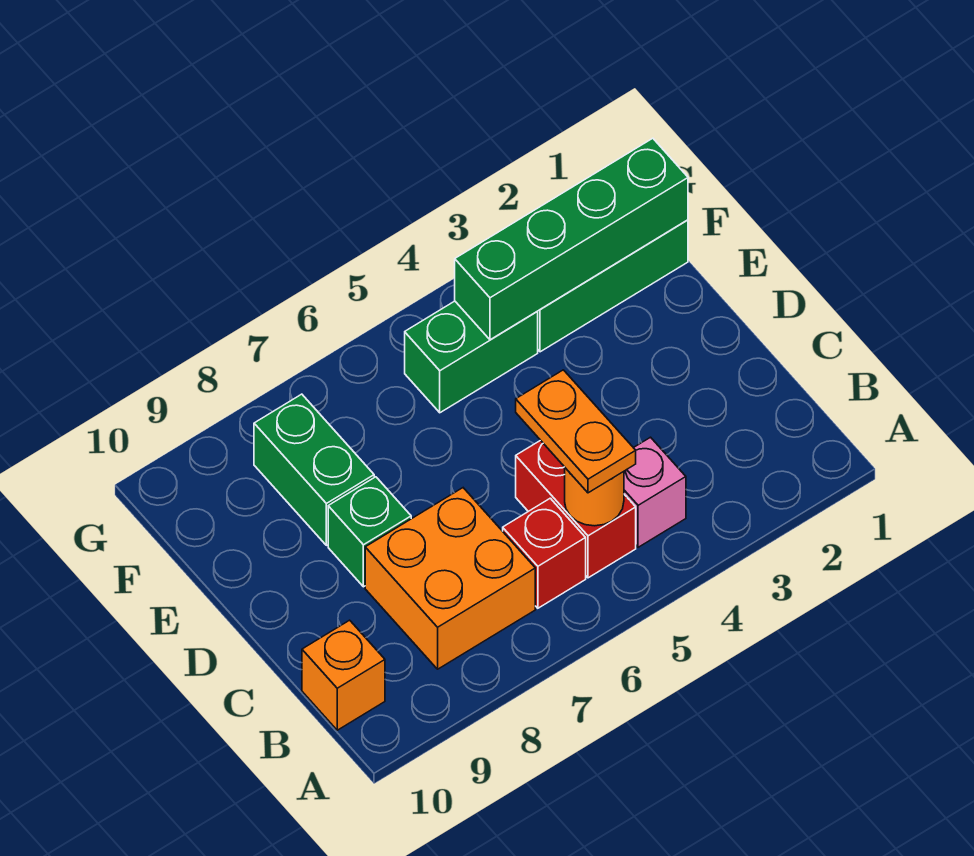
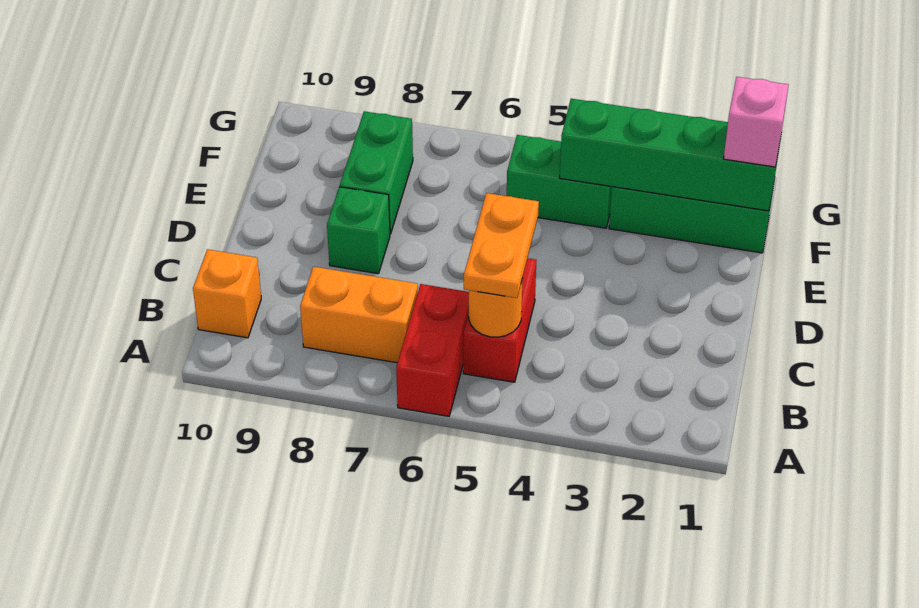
pink 1x1 brick [624,437,686,547] -> pink 1x1 brick moved to [724,77,789,167]
red 1x1 brick [503,498,586,608] -> red 1x2 brick [396,284,469,416]
orange 2x2 brick [365,488,535,669] -> orange 1x2 brick [300,267,418,363]

